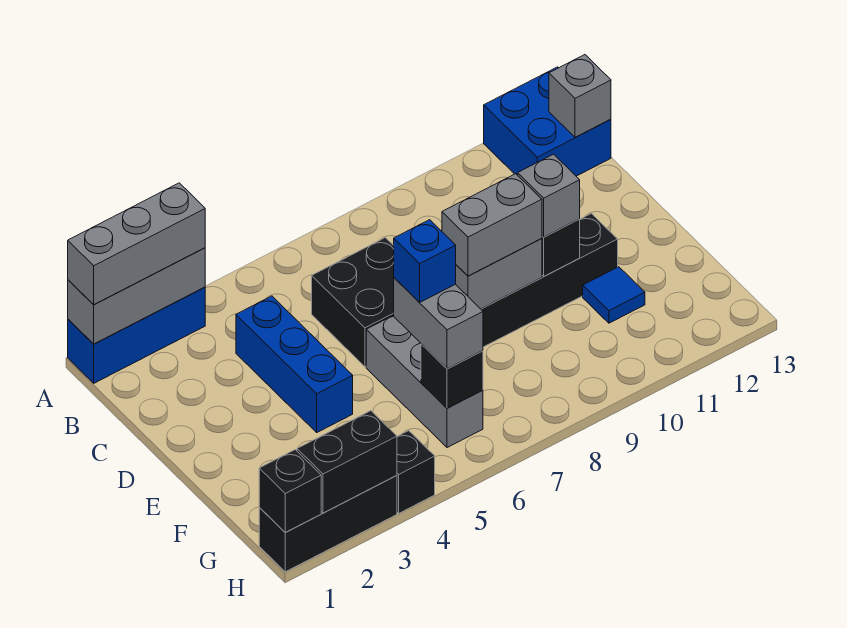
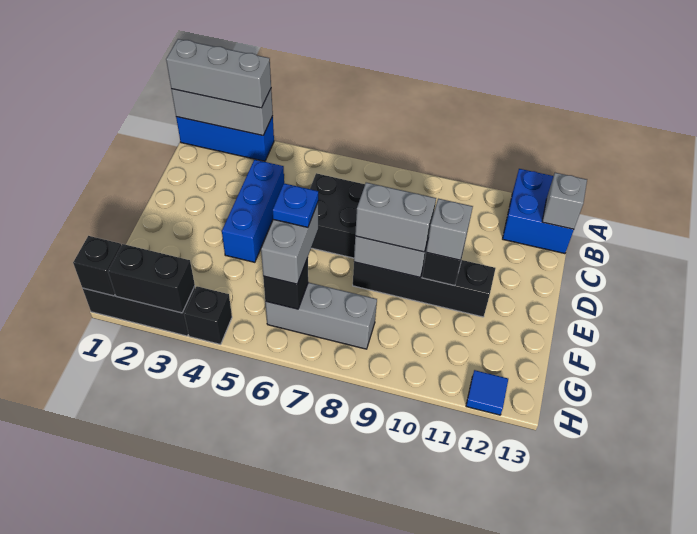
grey 1x3 brick [366,315,483,448] -> grey 1x3 brick turned to [265,282,377,349]
blue 1x1 brick [394,220,456,302] -> blue 1x1 plate [273,183,318,227]
blue 1x1 tile [583,267,645,323] -> blue 1x1 tile moved to [466,370,508,415]

